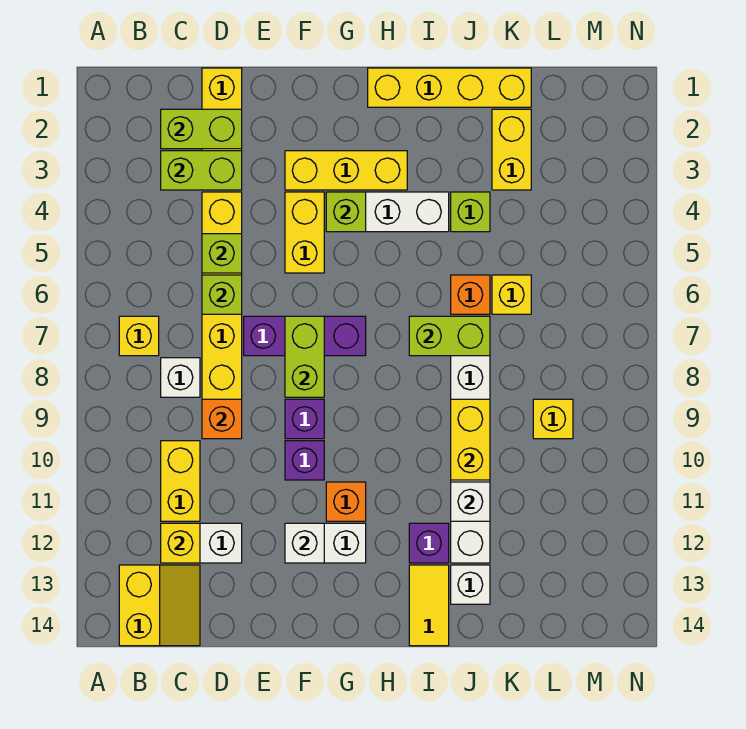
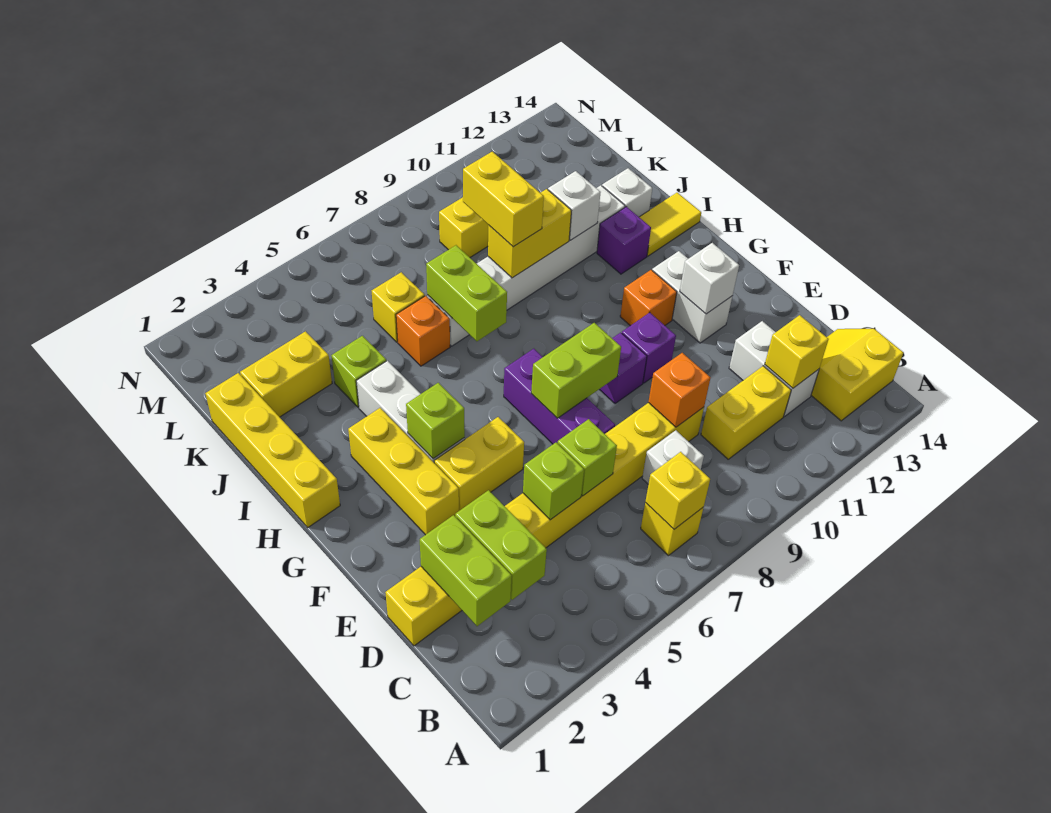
none -> yellow 1x1 brick [645,452,710,529]
none -> yellow 1x2 brick [463,152,544,247]

